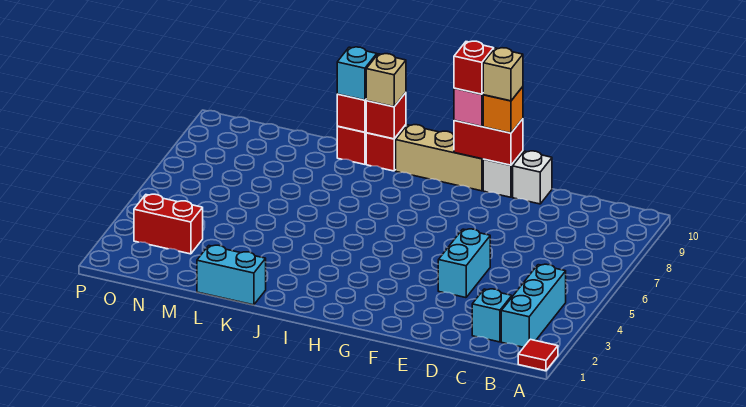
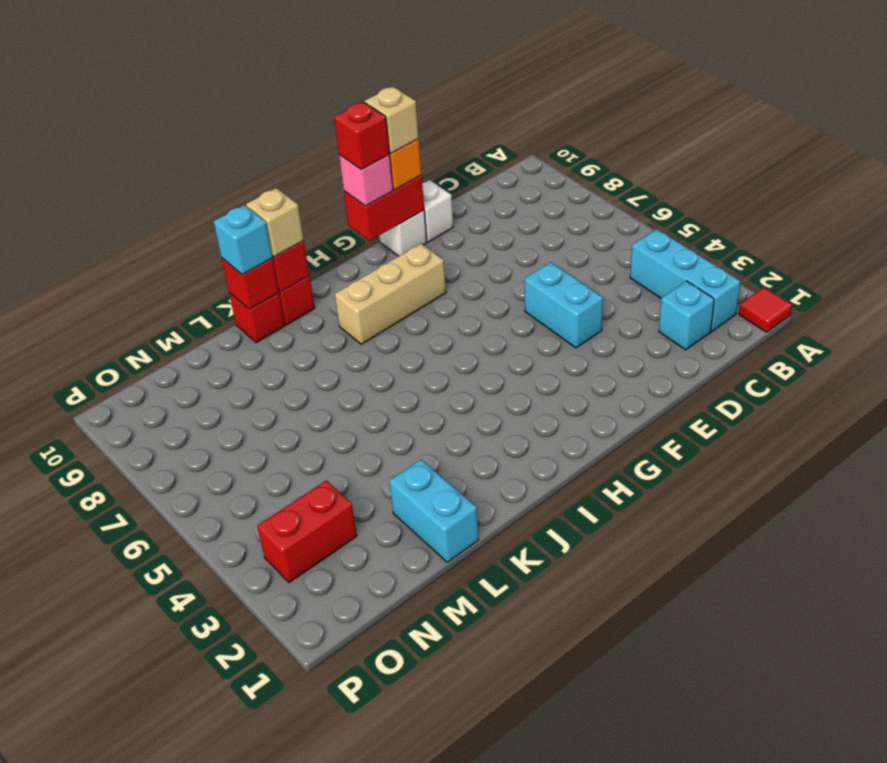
tan 1x3 brick [396,125,483,191] -> tan 1x3 brick moved to [335,244,446,344]
cyan 1x2 brick [197,245,266,305] -> cyan 1x2 brick turned to [389,460,479,562]

